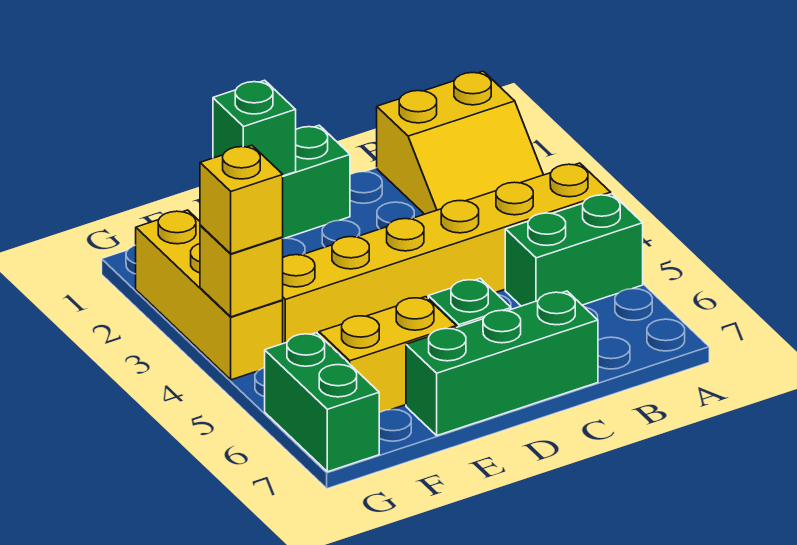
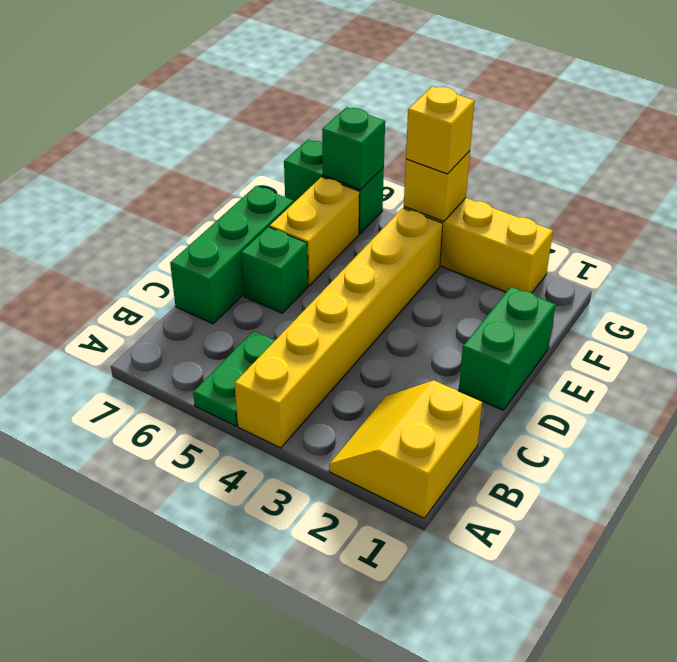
green 1x2 brick [505,194,643,306] -> green 1x2 plate [193,331,275,426]
green 1x1 brick [213,80,296,176] -> green 1x1 brick moved to [322,107,385,190]

